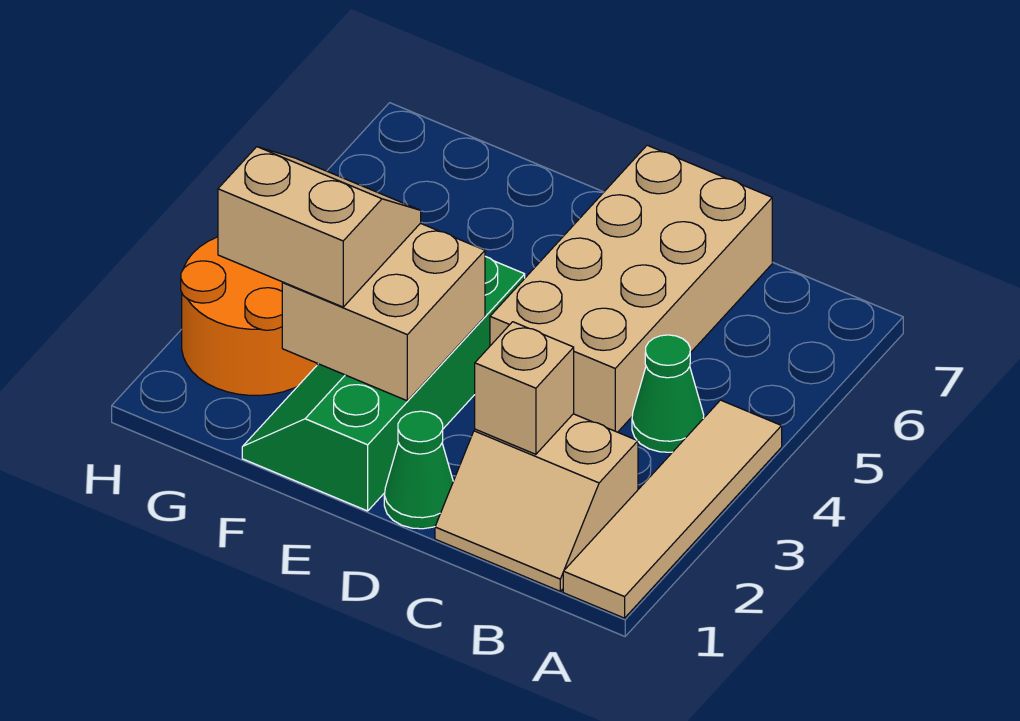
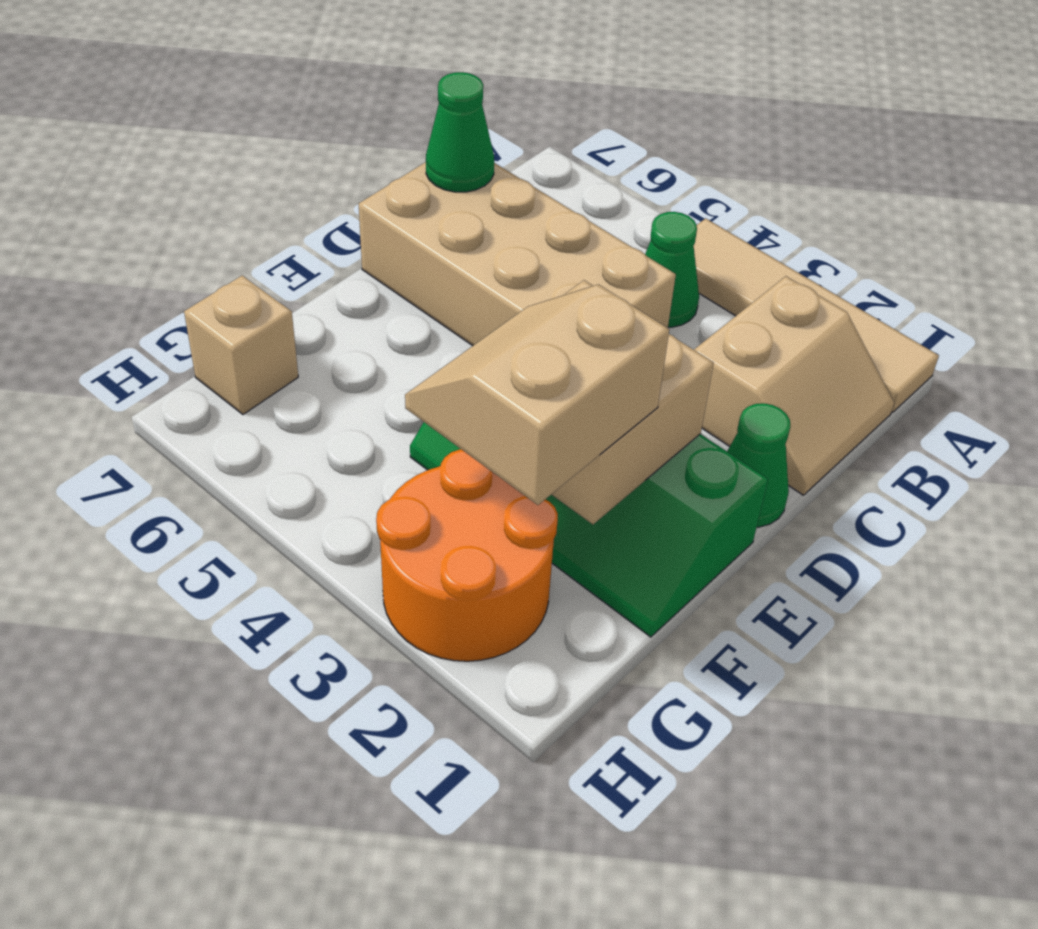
tan 1x1 brick [475,322,574,454] -> tan 1x1 brick moved to [184,275,298,414]
none -> green 1x1 cone [426,72,494,192]

